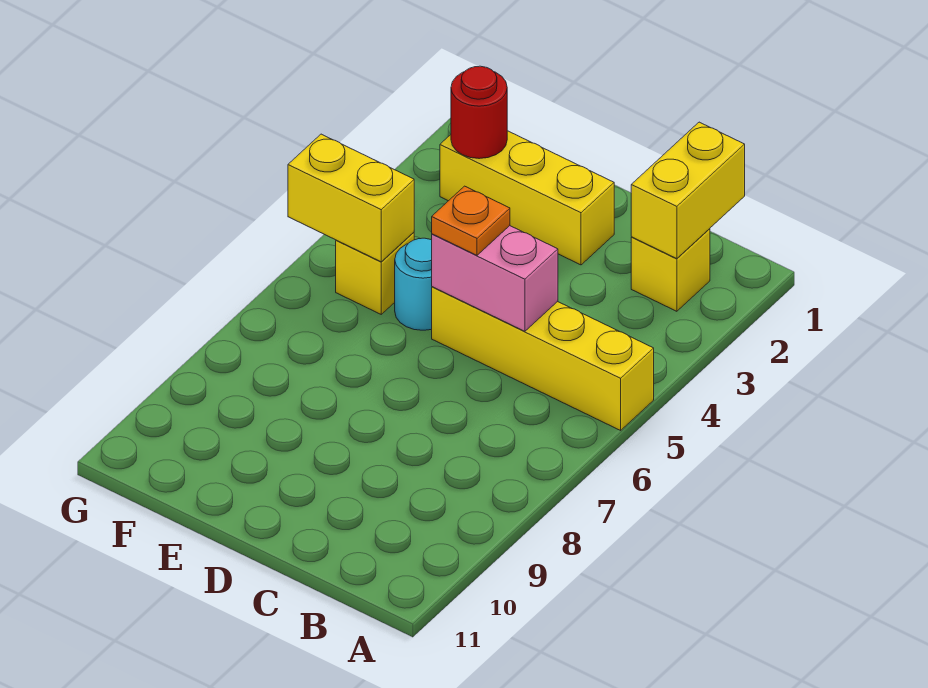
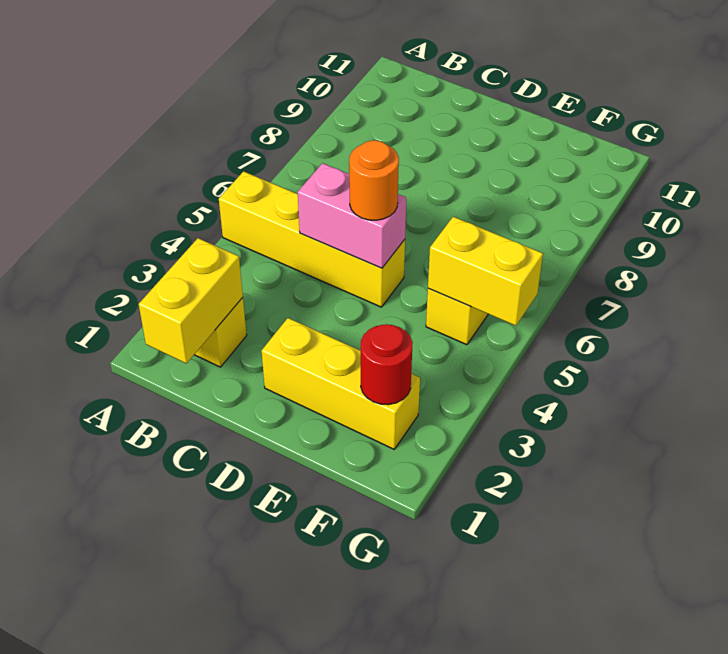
orange 1x1 plate [432,186,510,255] -> orange 1x1 round brick [349,140,399,220]
cyan 1x1 round brick [395,238,432,330] -> none

